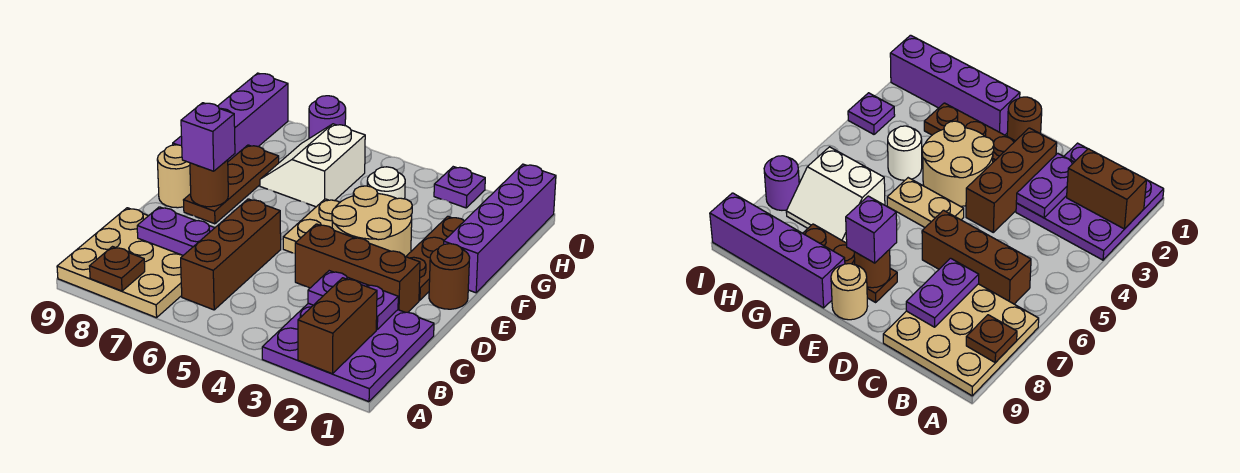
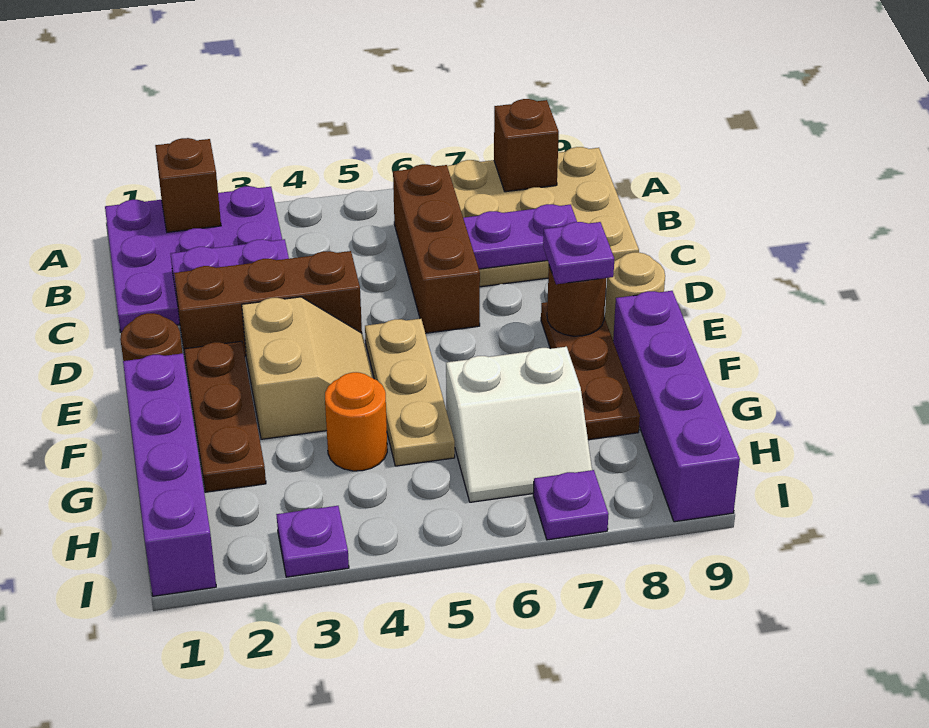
brown 1x2 brick [298,278,377,374] -> brown 1x1 brick [155,138,221,232]
brown 1x1 plate [90,247,145,291] -> brown 1x1 brick [494,99,559,192]
tan 2x2 round brick [332,186,412,257] -> tan 2x2 slope [242,297,373,439]
tan 1x2 plate [283,199,340,253] -> tan 1x3 plate [365,318,455,466]
purple 1x1 brick [181,103,235,171] -> purple 1x1 plate [543,222,614,284]
white 1x1 round brick [367,167,405,199] -> orange 1x1 round brick [325,372,387,471]
white 2x2 slope [260,124,365,207] -> white 2x2 slope turned to [446,347,592,502]
purple 1x1 round brick [309,96,346,138] -> purple 1x1 plate [533,470,608,540]

